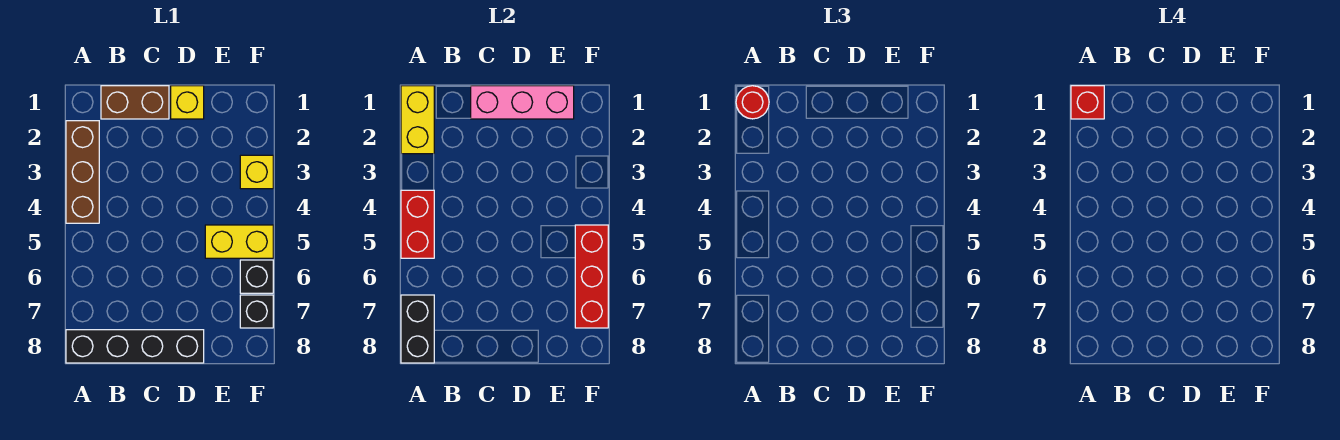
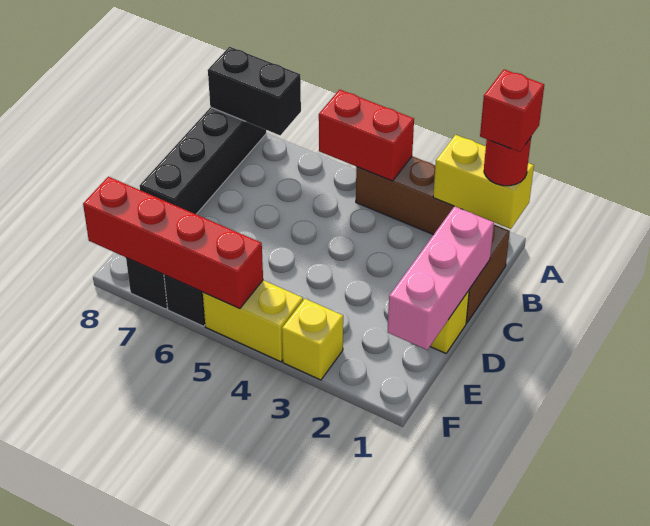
yellow 1x2 brick [205,225,273,258] -> yellow 1x2 brick turned to [203,280,303,362]
red 1x3 brick [575,225,608,328] -> red 1x4 brick [83,177,263,308]

